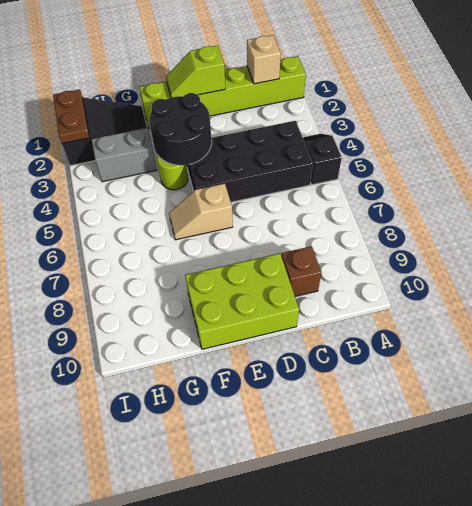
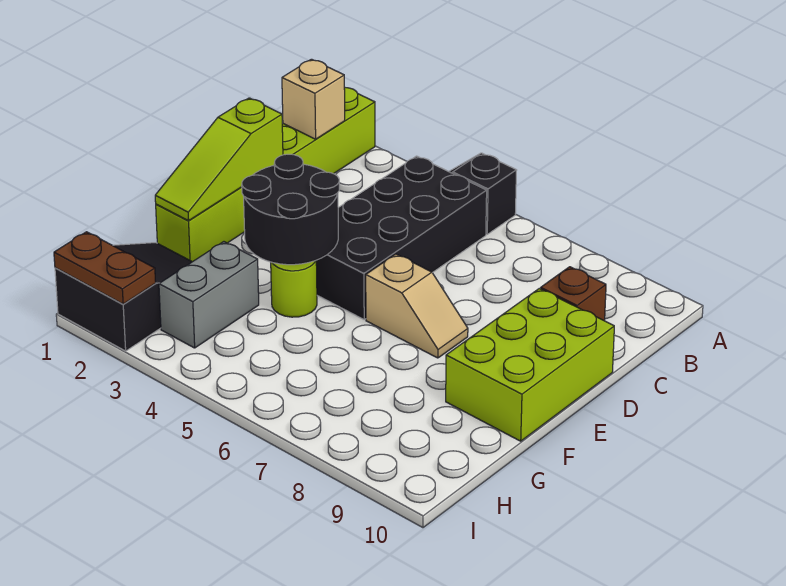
lime 1x2 slope [166,45,225,97] -> lime 1x3 slope [155,98,283,221]
tan 1x2 slope [169,183,233,240] -> tan 1x2 slope turned to [366,254,468,358]

